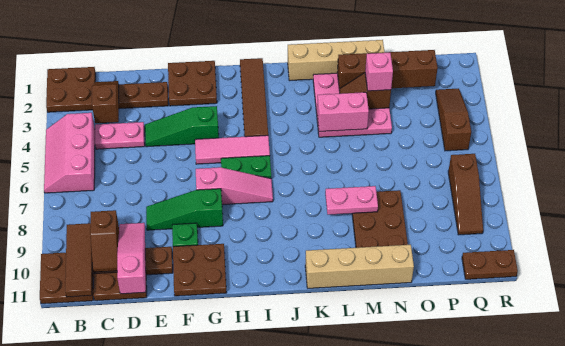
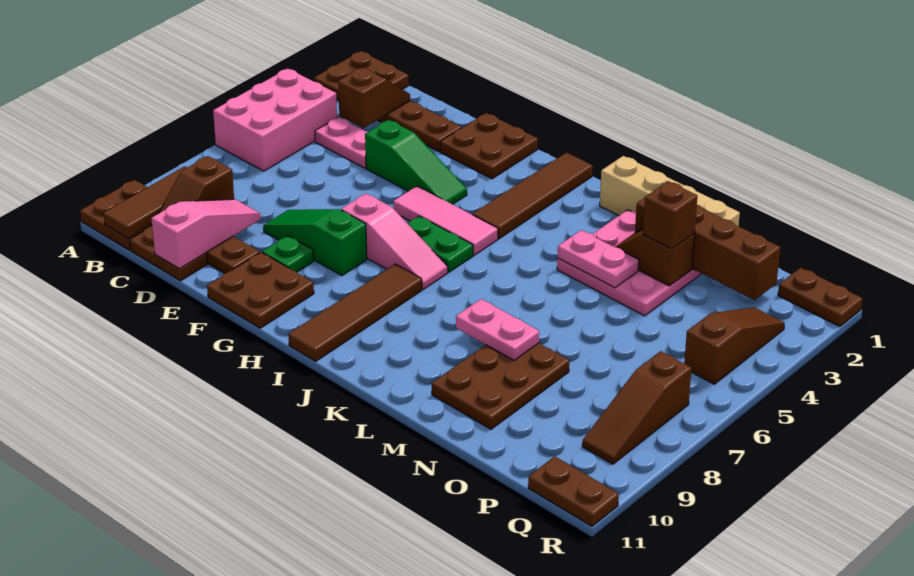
pink 2x3 slope [44,113,95,193] -> pink 2x3 brick [213,69,337,171]
green 1x3 slope [145,106,219,147] -> green 1x3 slope turned to [365,120,467,204]
none -> brown 1x4 tile [288,264,422,361]
tan 1x4 brick [305,245,414,288] -> none
pink 1x2 brick [317,92,369,132] -> pink 1x2 plate [558,230,639,288]
pink 1x1 brick [365,53,393,91] -> brown 1x1 brick [643,181,697,249]
none -> brown 1x2 plate [778,268,862,327]

